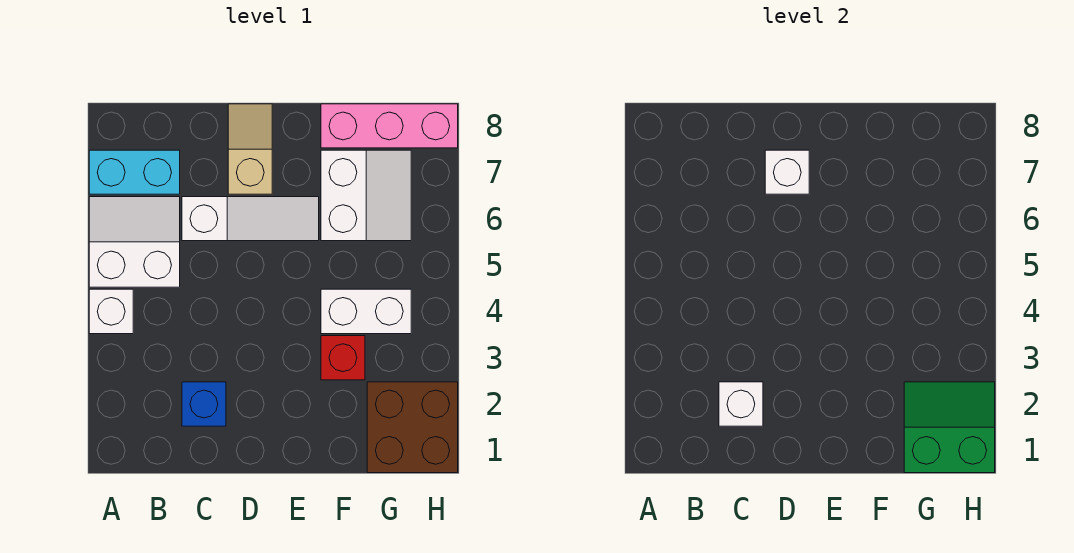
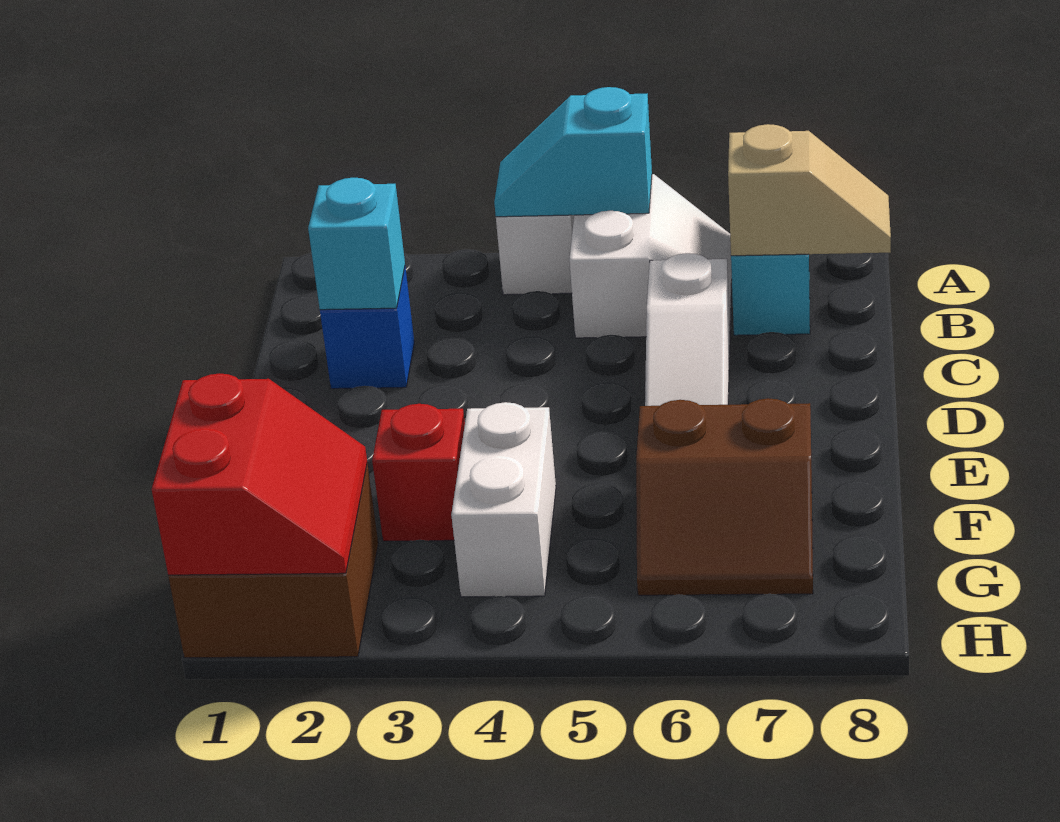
none -> cyan 1x2 slope [494,87,652,217]
white 1x1 brick [719,382,763,426] -> cyan 1x1 brick [308,178,405,310]
tan 1x2 slope [228,104,272,194] -> tan 1x2 slope moved to [728,124,891,256]
white 1x1 brick [765,150,809,194] -> none
white 2x2 slope [321,150,411,241] -> brown 2x2 slope [636,398,813,595]
pink 1x3 brick [321,104,458,148] -> none
green 2x2 slope [904,382,995,473] -> red 2x2 slope [152,373,367,575]

